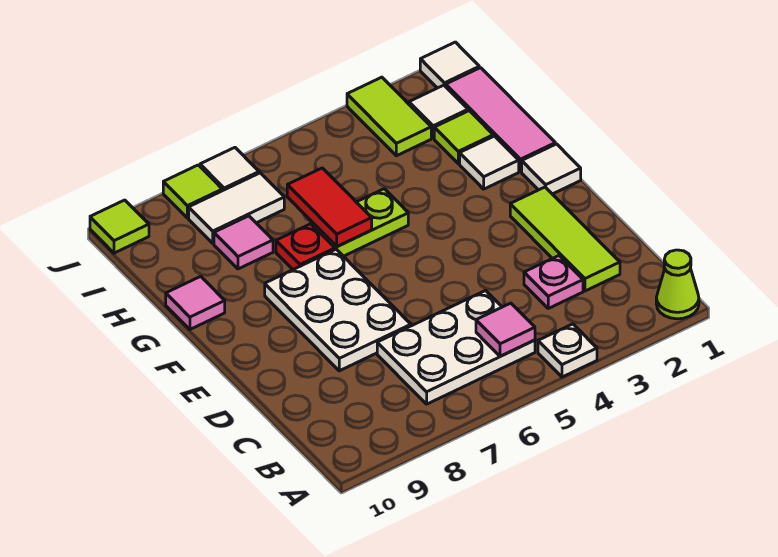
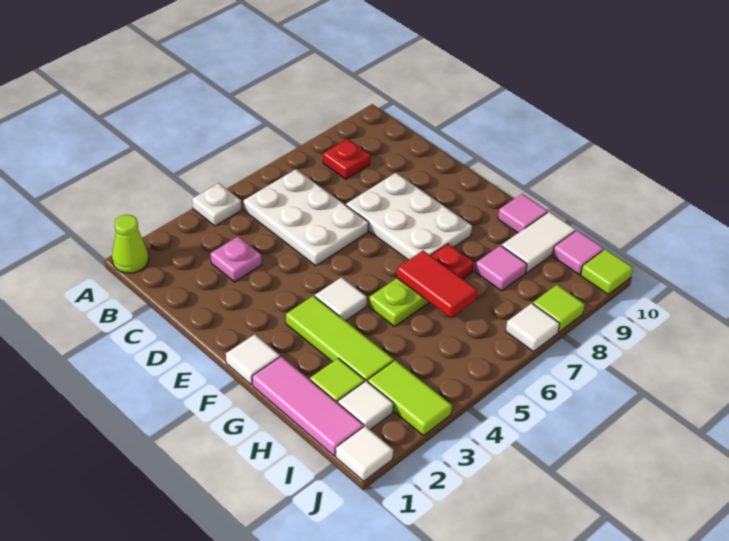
white 2x3 plate [377,291,535,404] -> white 2x3 plate turned to [243,169,369,266]
pink 1x1 tile [476,303,535,356] -> pink 1x1 tile moved to [552,230,604,275]
none -> red 1x1 plate [323,139,370,179]
lime 1x3 tile [510,187,620,291] -> lime 1x3 tile moved to [286,296,394,381]
white 1x1 tile [460,136,519,189] -> white 1x1 tile moved to [315,277,367,321]
white 1x2 tile [189,173,284,243] -> white 1x2 tile moved to [502,212,576,273]

